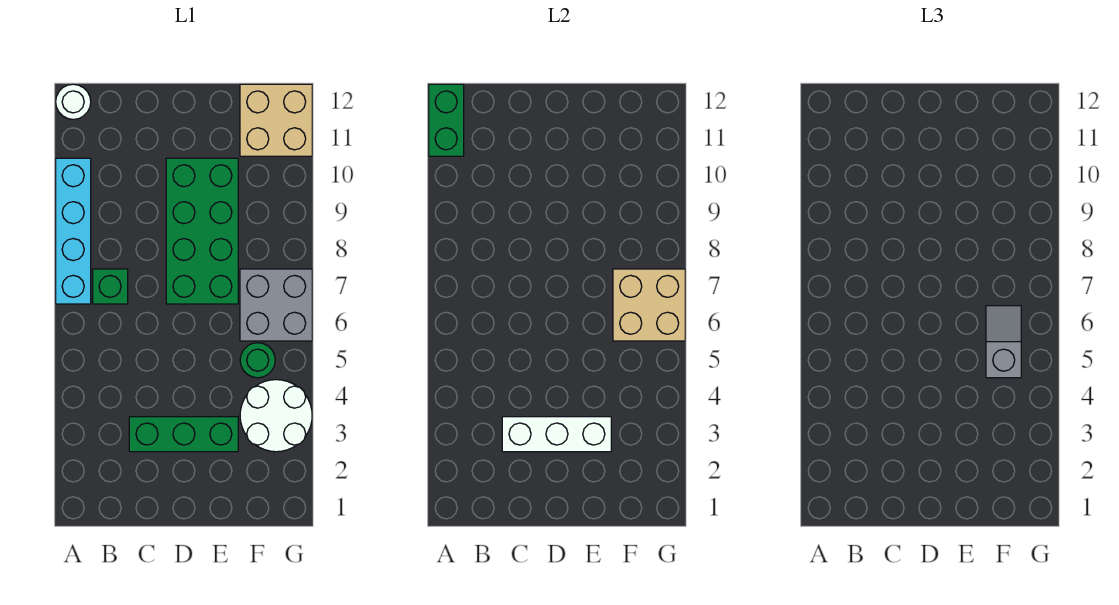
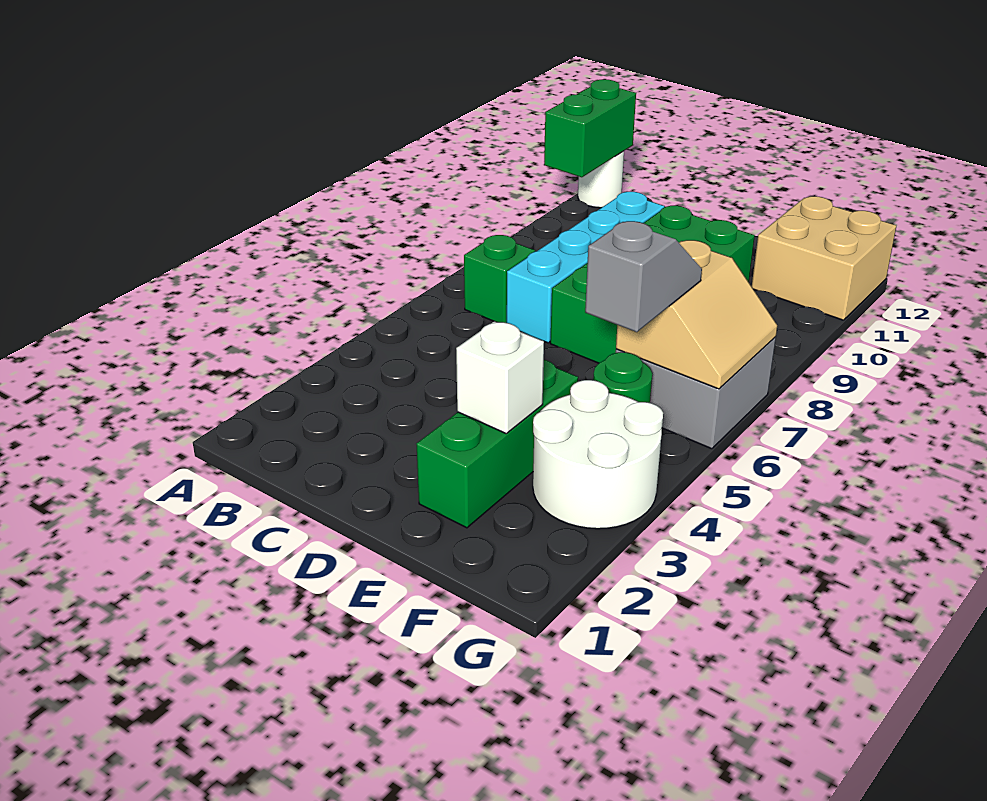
cyan 1x4 brick [56,158,91,304] -> cyan 1x4 brick moved to [507,192,664,343]
green 1x3 brick [129,417,238,452] -> green 1x3 brick turned to [417,360,578,528]
white 1x3 brick [502,417,611,452] -> white 1x1 brick [456,321,544,433]
tan 2x2 brick [613,269,685,341] -> tan 2x2 slope [616,240,777,389]

